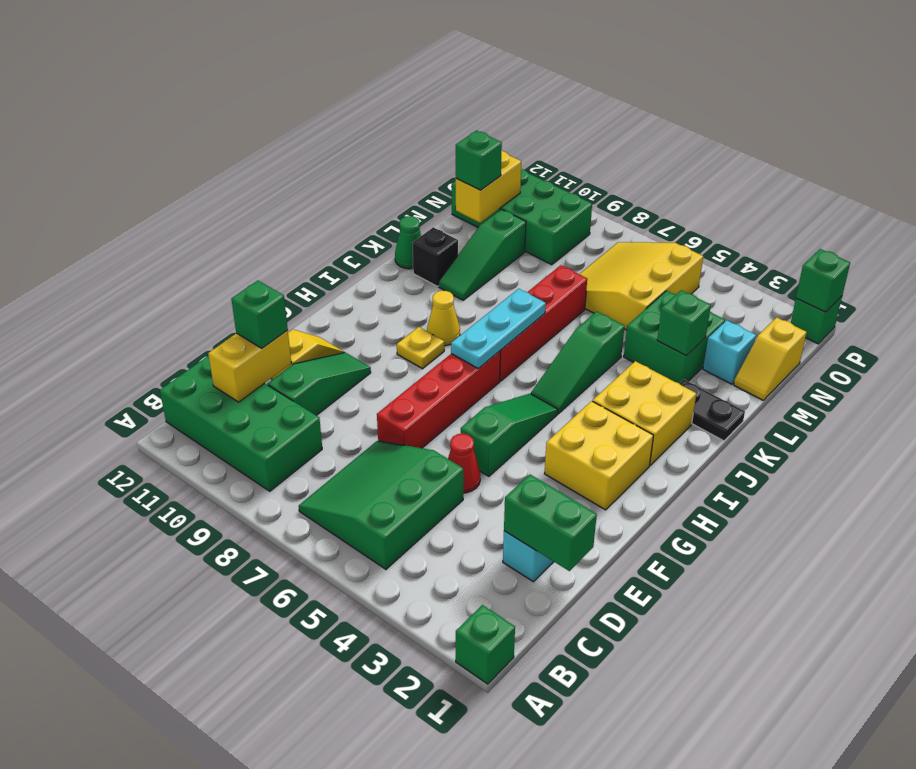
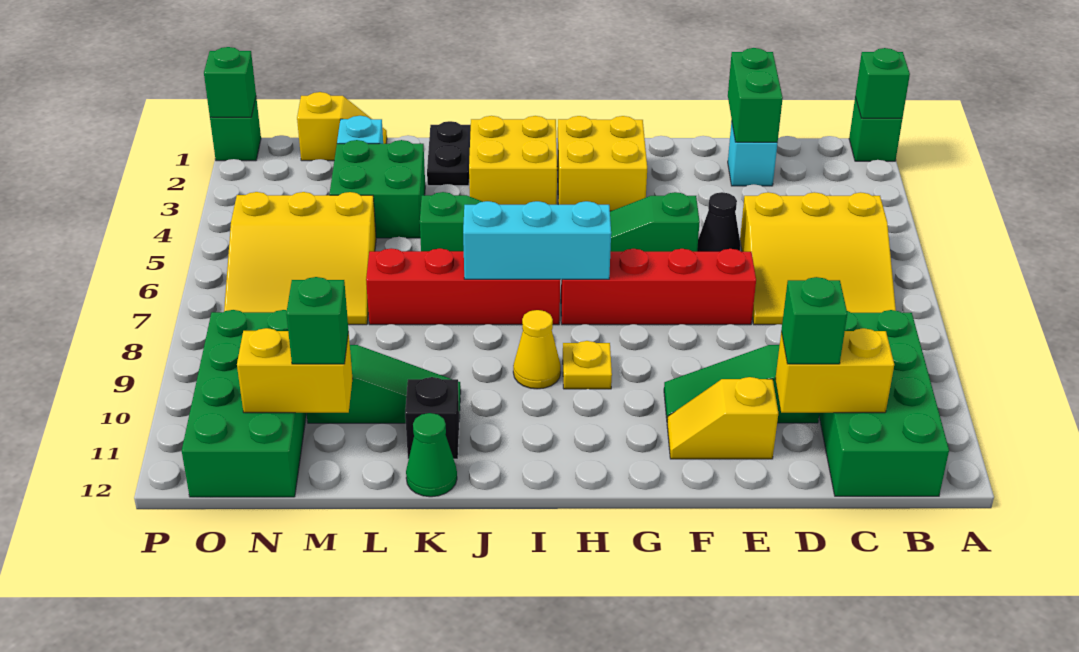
green 3x3 slope [299,441,463,569] -> yellow 3x3 slope [740,192,896,325]
red 1x1 cone [448,434,480,493] -> black 1x1 cone [697,192,741,252]
cyan 1x3 plate [451,289,546,369] -> cyan 1x3 brick [463,201,611,279]
green 1x1 brick [657,290,711,356] -> green 1x1 brick moved to [855,48,910,118]

